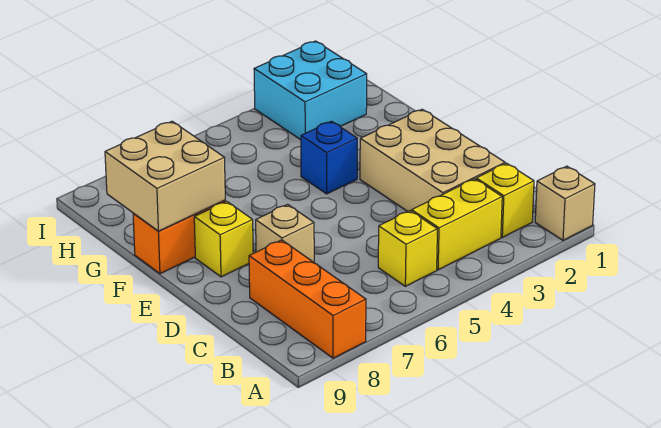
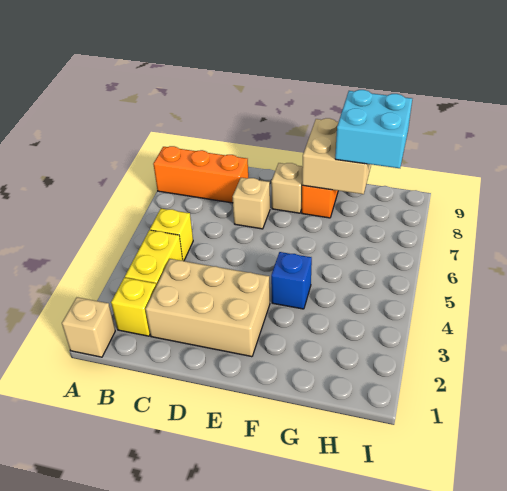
yellow 1x1 brick [194,201,253,277] -> tan 1x1 brick [271,163,303,213]
cyan 2x2 brick [254,41,367,140] -> cyan 2x2 brick moved to [335,90,412,168]

